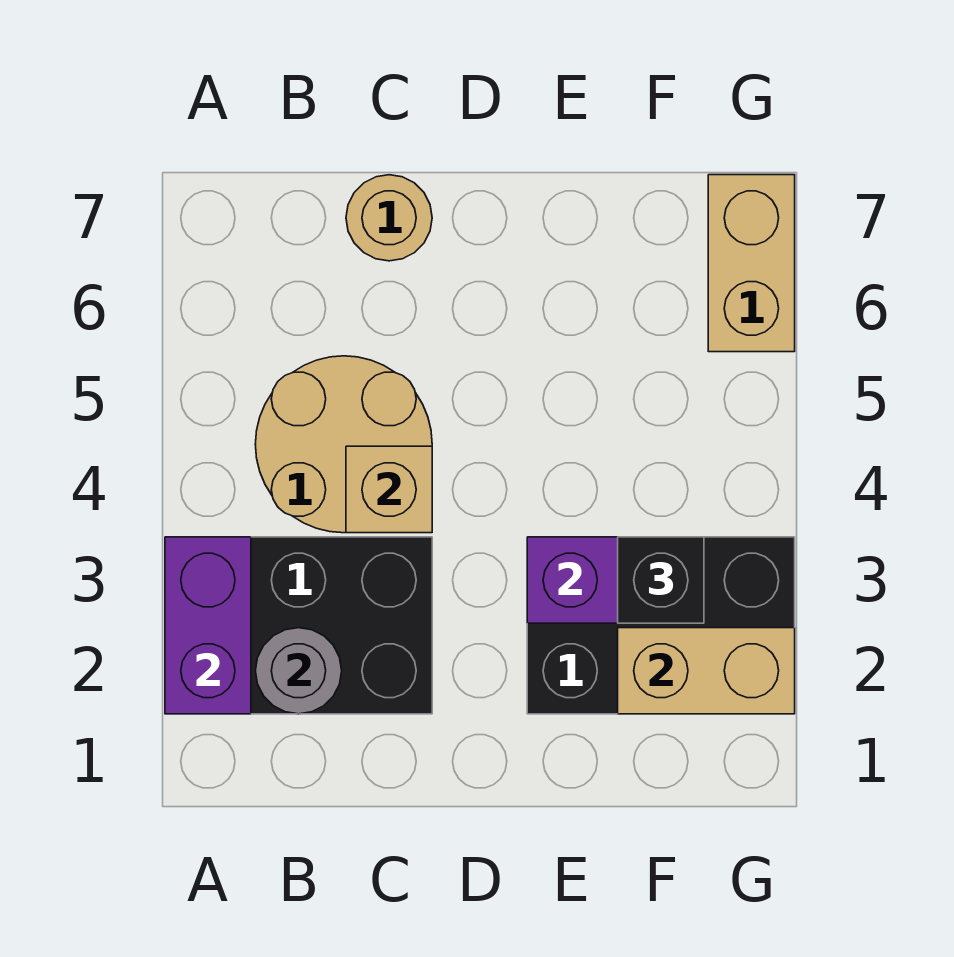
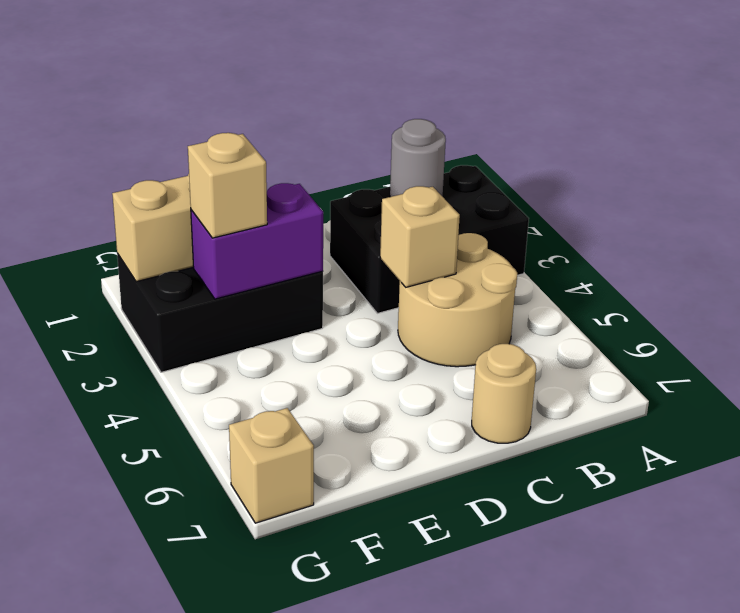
purple 1x2 brick [165,537,251,714] -> none
black 1x1 brick [618,537,704,623] -> tan 1x1 brick [188,133,267,238]
tan 1x2 brick [708,175,795,352] -> tan 1x1 brick [229,408,314,523]

